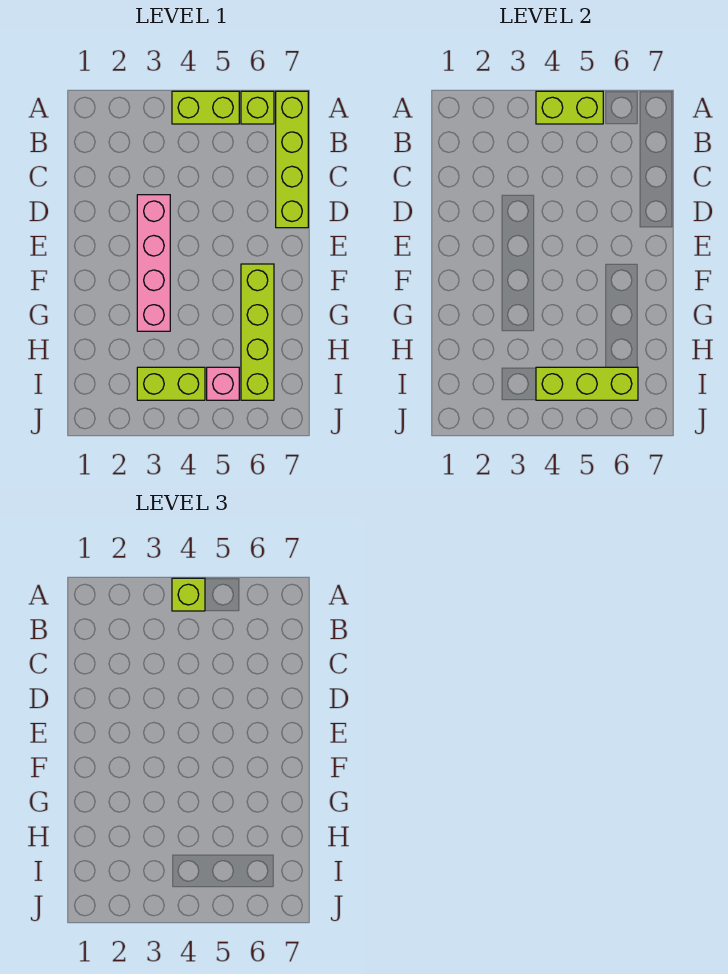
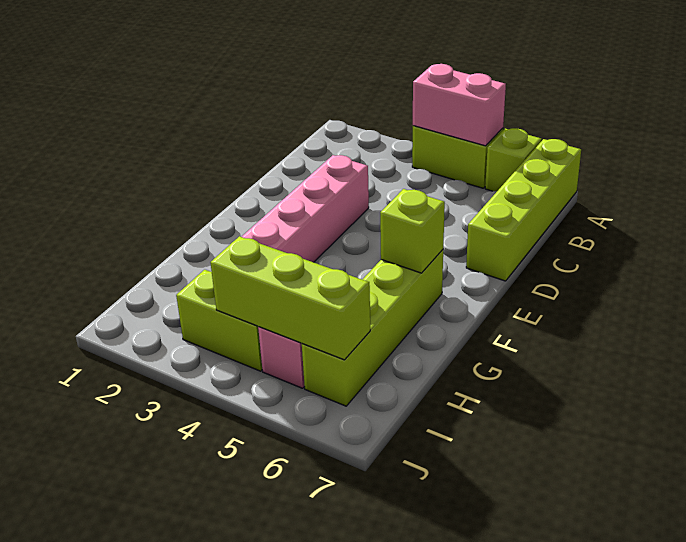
lime 1x2 brick [536,91,603,124] -> pink 1x2 brick [413,64,506,146]
lime 1x1 brick [172,578,205,611] -> lime 1x1 brick moved to [380,189,445,273]

